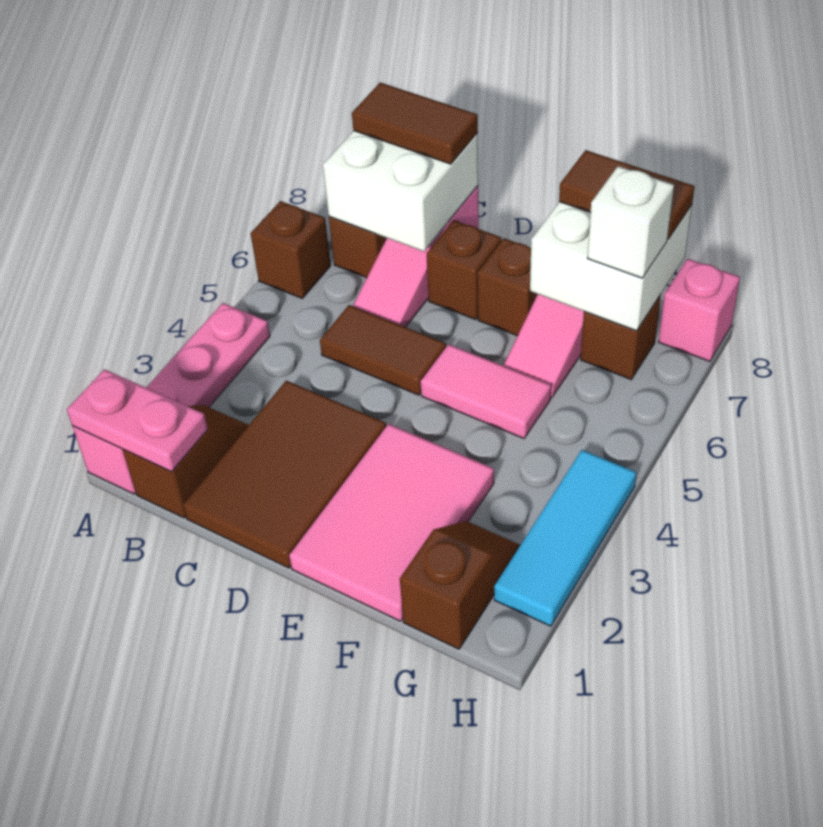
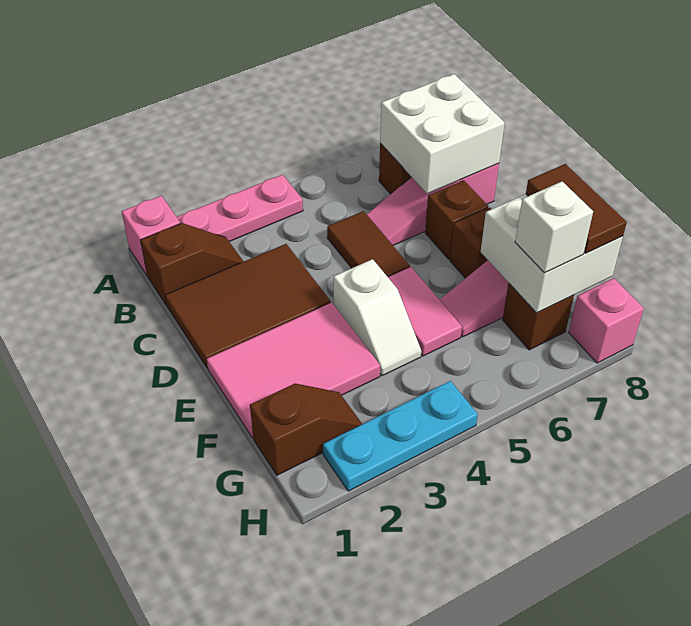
pink 1x2 plate [67,369,208,472] -> none
brown 1x1 brick [251,201,331,298] -> none
brown 1x2 tile [352,83,478,164] -> none
none -> white 1x2 slope [334,259,421,376]
cyan 1x3 tile [494,450,636,626] -> cyan 1x3 plate [323,381,478,491]

